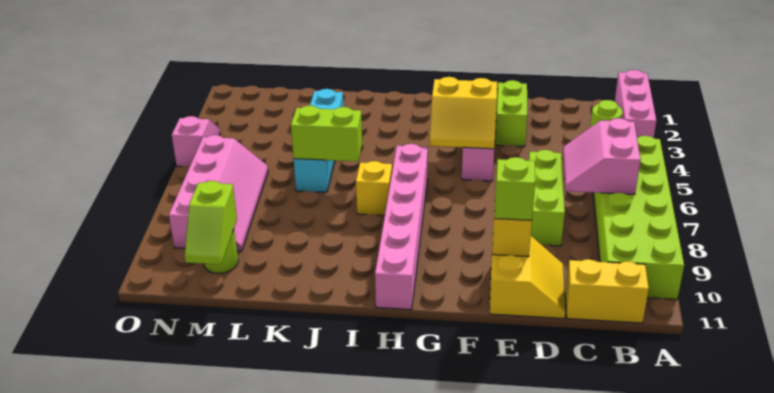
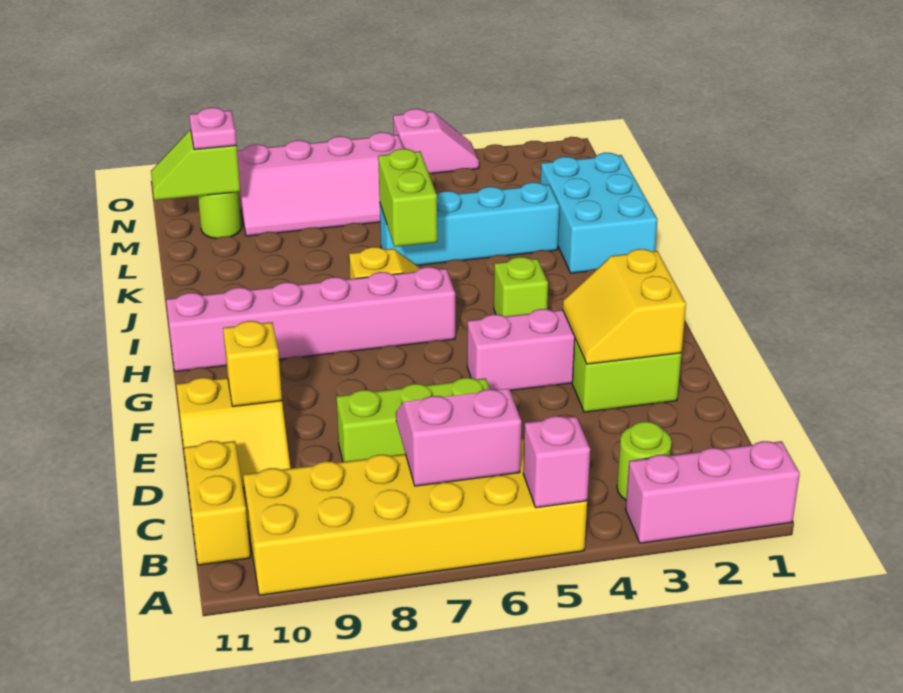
lime 2x6 brick [594,136,684,299] -> yellow 2x6 brick [243,439,587,595]
none -> pink 1x1 brick [523,416,590,508]
lime 1x1 brick [495,157,535,220] -> lime 1x1 brick moved to [494,257,548,316]
yellow 2x2 slope [430,77,497,149] -> yellow 2x2 slope moved to [563,249,686,364]
none -> cyan 2x3 brick [541,153,658,273]
none -> pink 1x1 plate [189,108,237,150]

